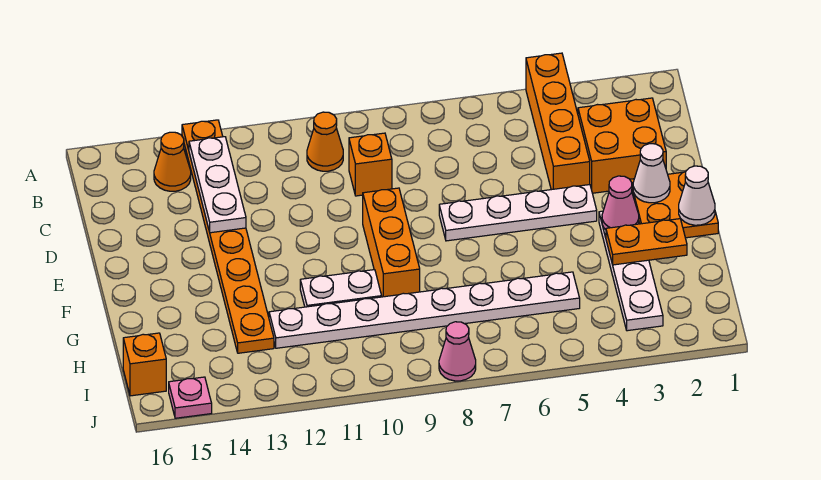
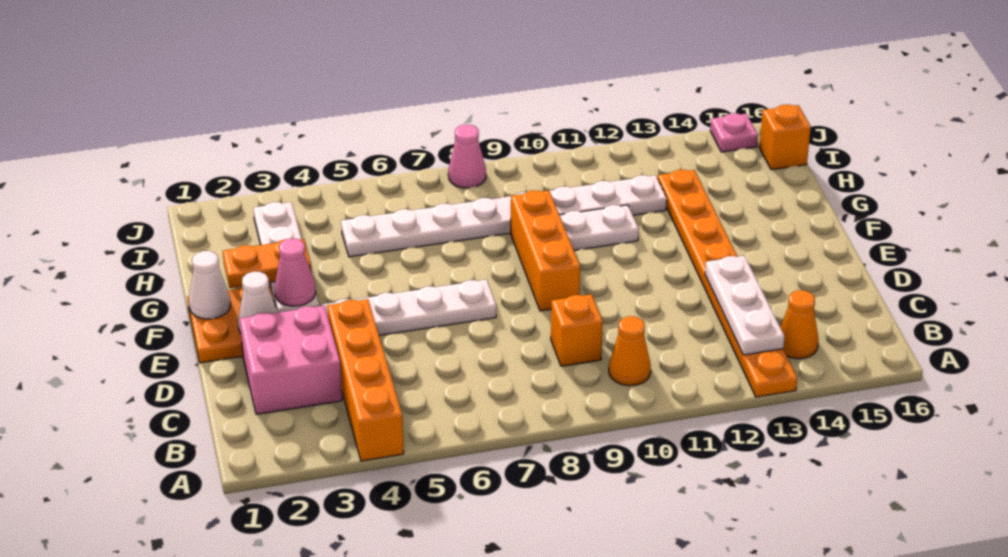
orange 2x2 brick [578,98,666,193] -> pink 2x2 brick [240,306,342,414]

